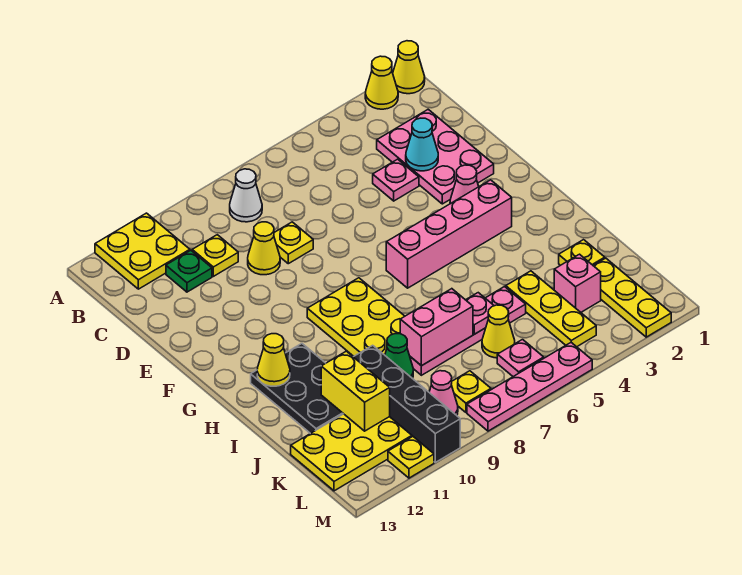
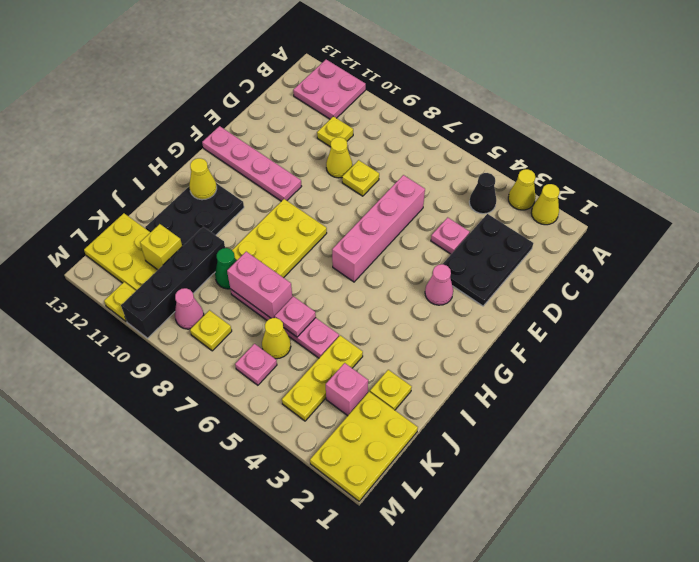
yellow 1x1 cone [393,41,425,94] -> yellow 1x1 cone moved to [508,169,536,210]
yellow 2x2 plate [95,213,190,289] -> pink 2x2 plate [293,60,366,119]
none -> black 1x1 cone [469,173,496,214]
white 1x1 cone [230,169,262,222] -> none
pink 2x3 plate [377,109,494,204] -> black 2x3 plate [443,214,533,306]
green 1x1 plate [166,250,212,292] -> none
cyan 1x1 cone [406,118,438,171] -> none
pink 1x4 brick [386,180,512,288] -> pink 1x4 brick turned to [332,175,425,282]
yellow 1x2 brick [321,351,390,431] -> yellow 1x1 brick [140,224,182,270]
yellow 1x3 plate [593,258,671,337] -> yellow 2x3 plate [310,392,418,501]
pink 1x4 plate [467,343,592,431] -> pink 1x4 plate moved to [202,126,302,201]

